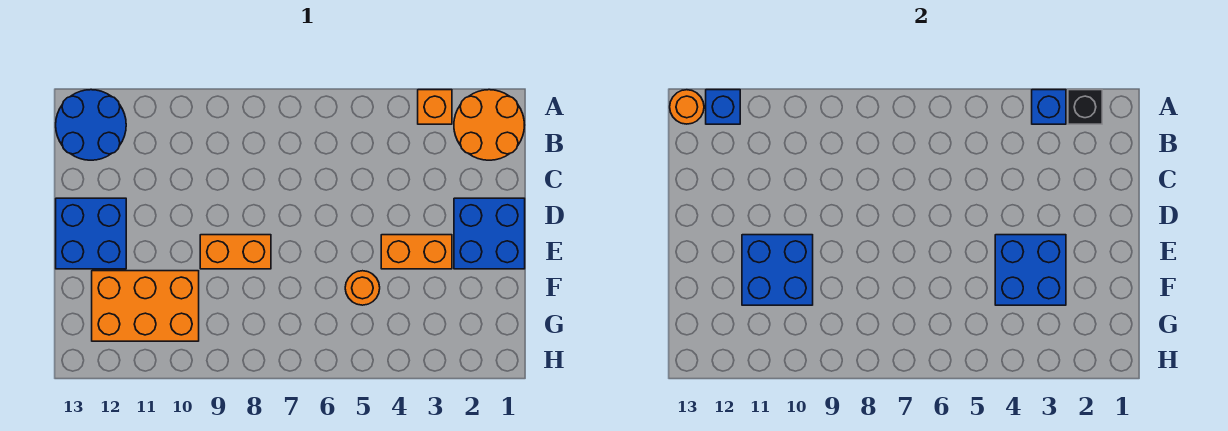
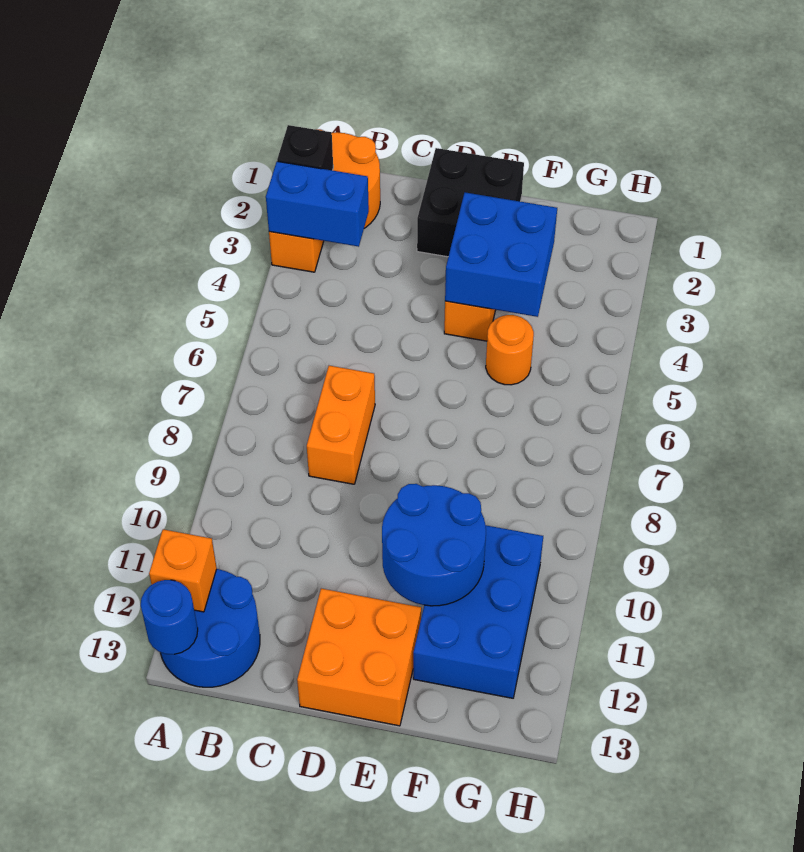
blue 1x1 brick [1032,90,1066,124] -> blue 1x2 brick [266,161,369,247]
blue 1x1 brick [706,90,740,124] -> orange 1x1 brick [149,529,217,612]
orange 1x1 round brick [670,90,704,124] -> blue 1x1 round brick [141,580,198,654]
blue 2x2 brick [454,198,525,269] -> black 2x2 brick [417,148,524,257]
blue 2x2 brick [56,198,126,269] -> orange 2x2 brick [297,589,421,726]
orange 1x2 brick [200,235,271,269] -> orange 1x2 brick moved to [307,366,375,484]
blue 2x2 brick [742,235,813,305] -> blue 2x2 round brick [382,484,486,606]
orange 2x3 brick [92,271,199,341] -> blue 2x3 brick [413,525,543,698]

